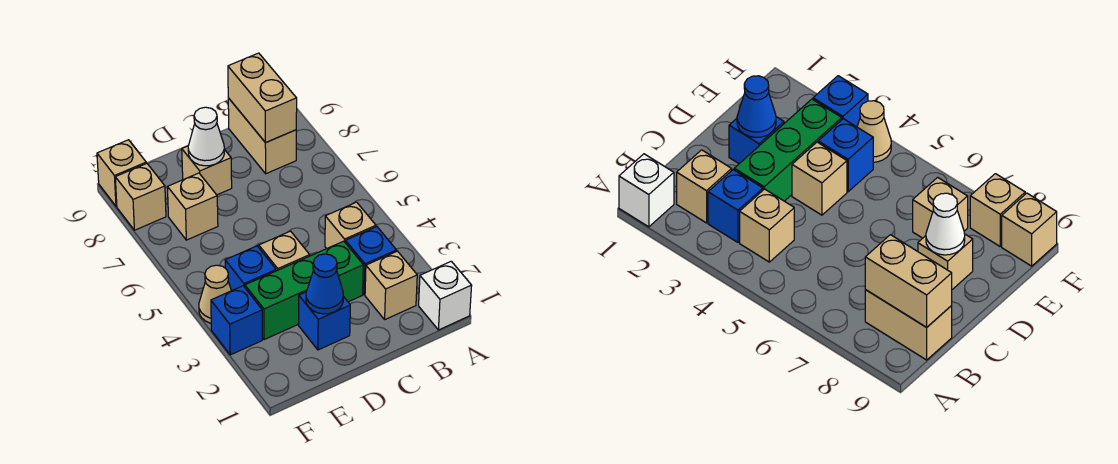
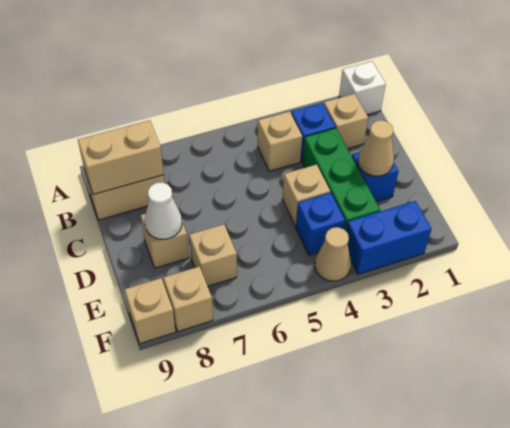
blue 1x1 cone [306,254,343,314] -> tan 1x1 cone [358,120,394,176]
blue 1x1 brick [211,286,262,355] -> blue 1x2 brick [346,201,432,274]

